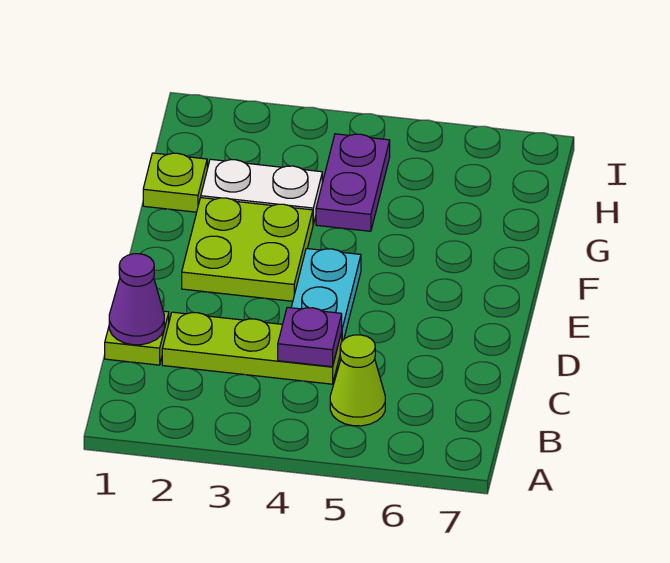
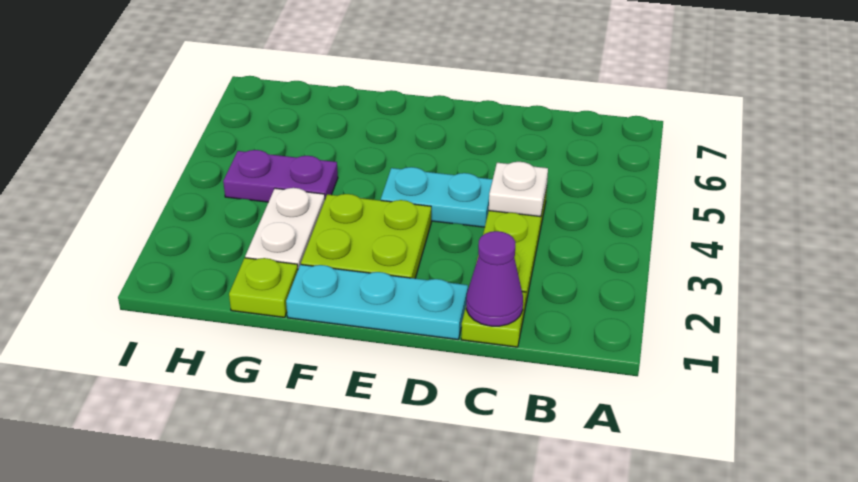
lime 1x1 cone [330,335,385,426] -> none
purple 1x1 plate [278,307,342,367] -> white 1x1 plate [489,162,548,217]
none -> cyan 1x3 plate [286,265,468,339]

